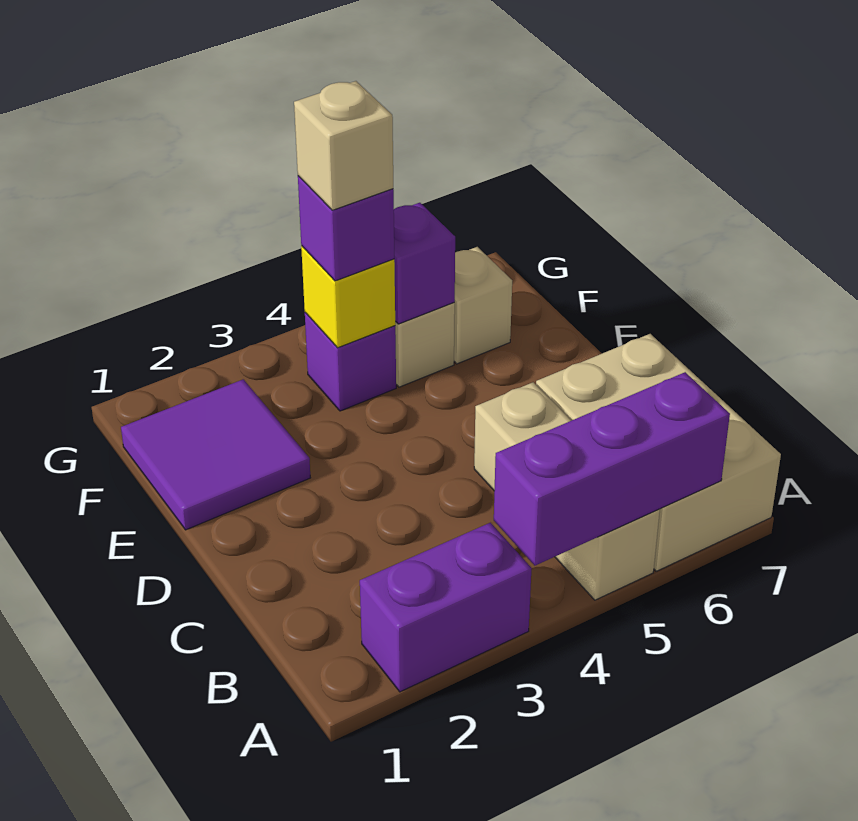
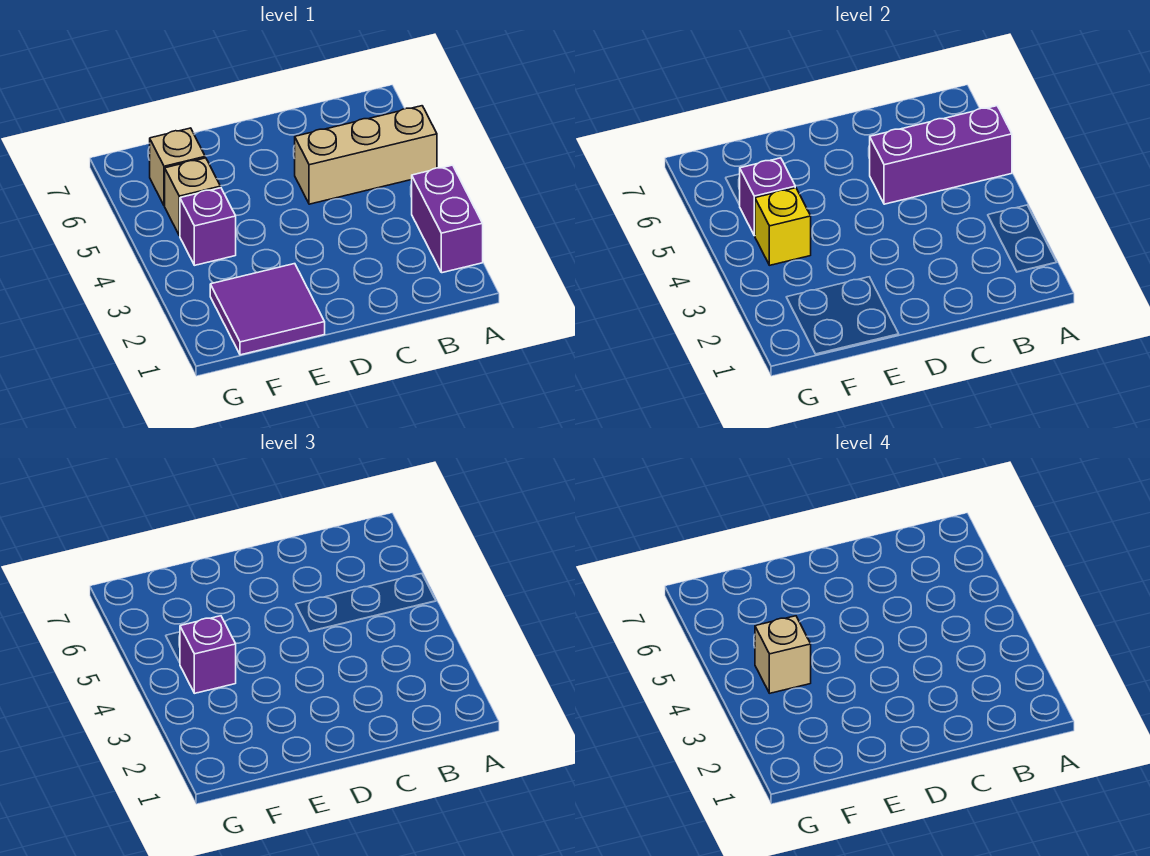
purple 1x3 brick [494,372,730,565] -> purple 1x3 brick turned to [870,106,1012,204]
tan 2x3 brick [536,334,781,571] -> none

